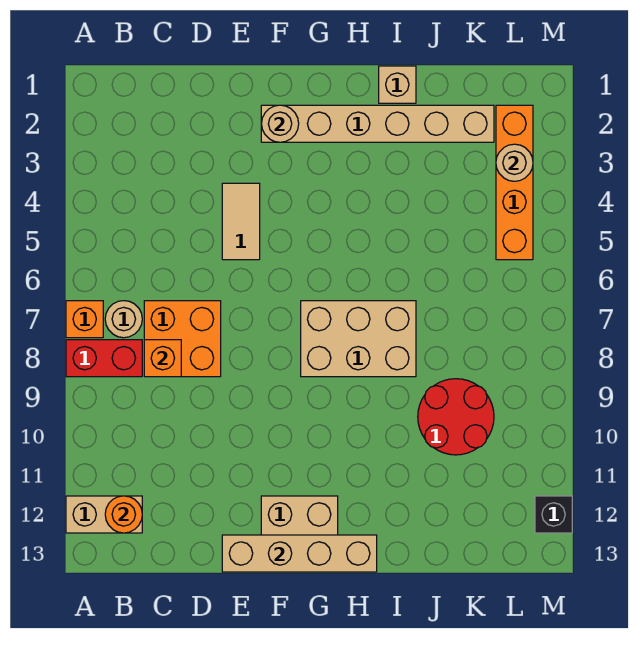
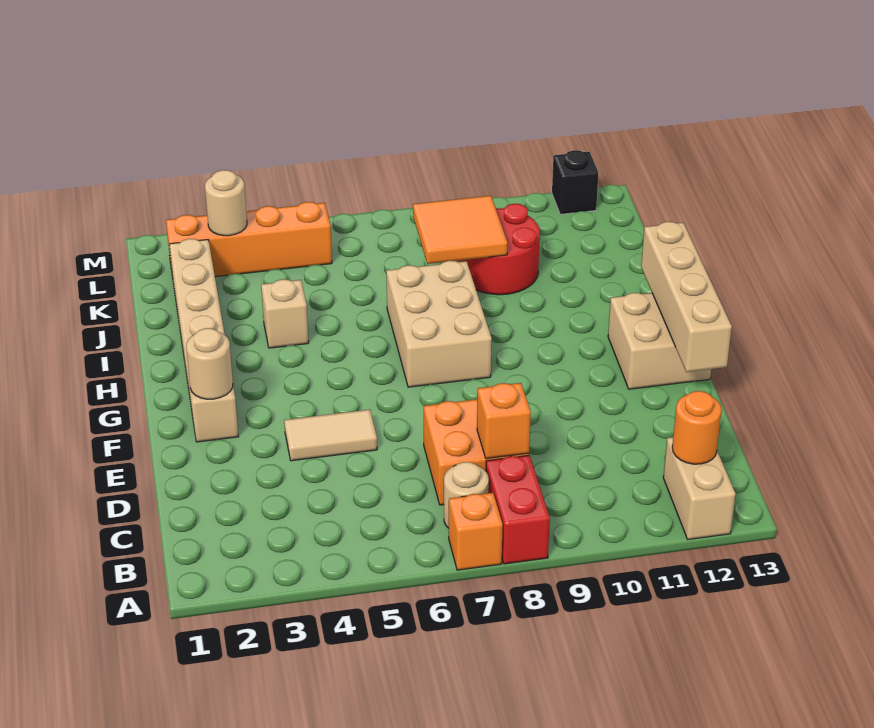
tan 1x1 brick [379,66,416,103] -> tan 1x1 brick moved to [261,279,309,348]
none -> orange 2x2 tile [413,196,508,264]

